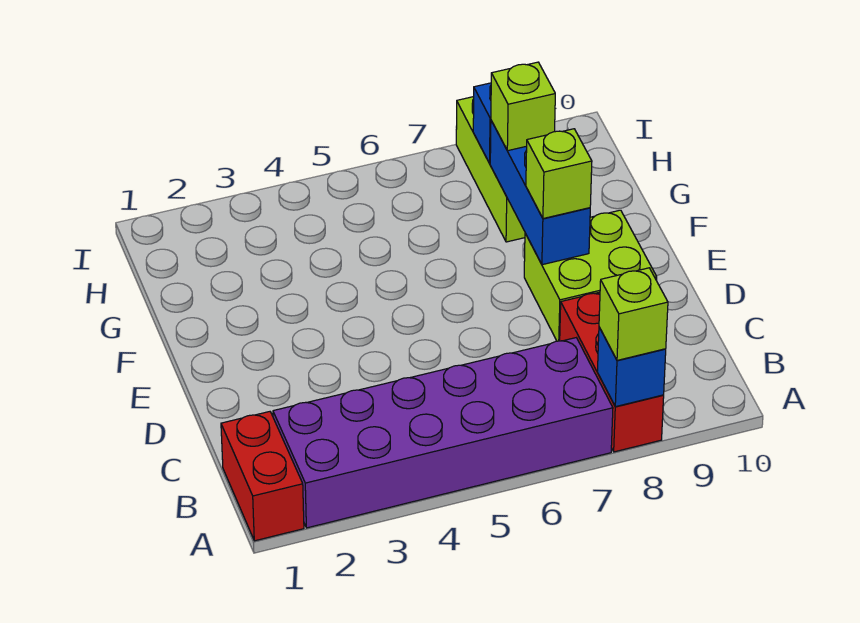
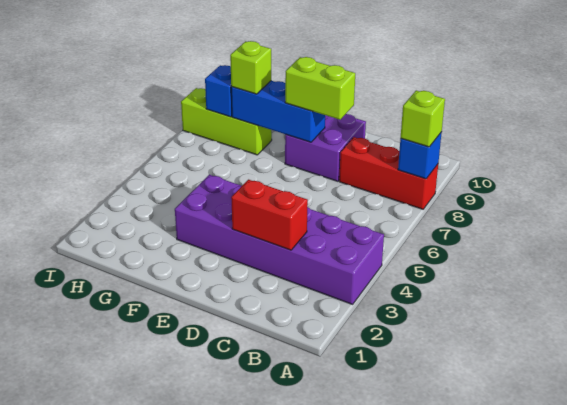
red 1x2 brick [221,412,304,541] -> red 1x2 brick moved to [231,180,308,250]
purple 2x6 brick [273,338,613,528] -> purple 2x6 brick turned to [175,175,384,304]
lime 2x2 brick [524,210,657,341] -> purple 2x2 brick [285,114,366,181]
lime 1x1 brick [526,129,592,219] -> lime 1x2 brick [285,57,355,120]

